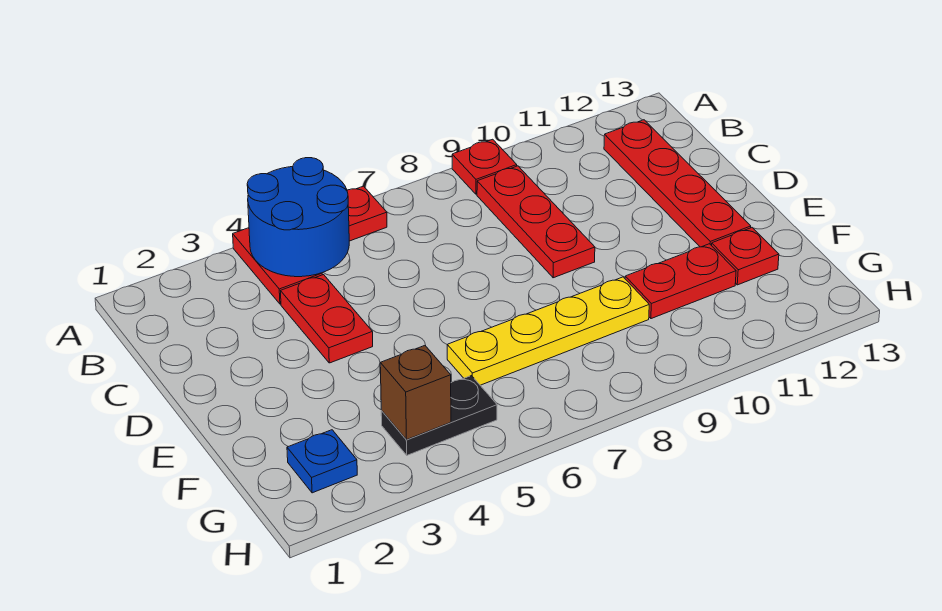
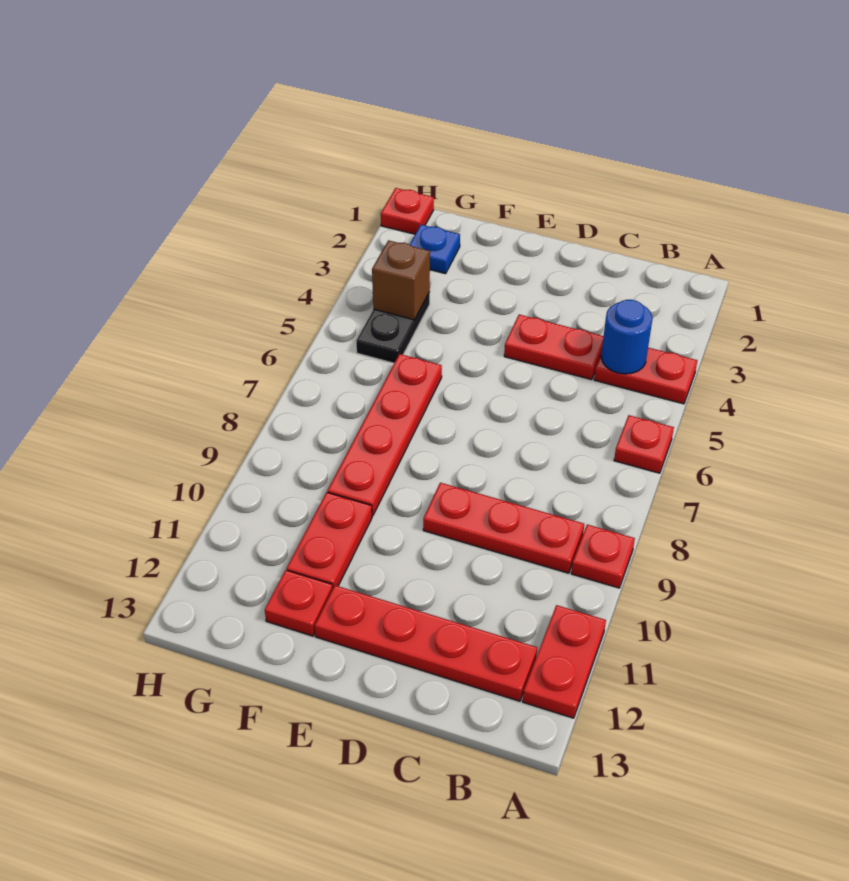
blue 2x2 round brick [247,158,349,277] -> blue 1x1 round brick [601,300,653,374]
none -> red 1x2 plate [523,605,606,718]
yellow 1x4 plate [447,277,649,385] -> red 1x4 plate [327,354,442,516]
none -> red 1x1 plate [381,188,434,234]

